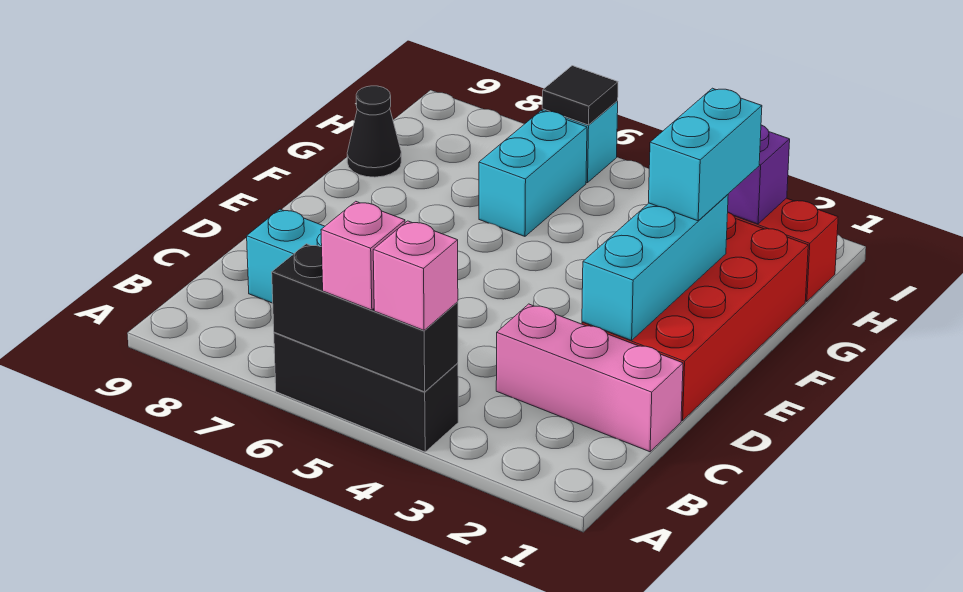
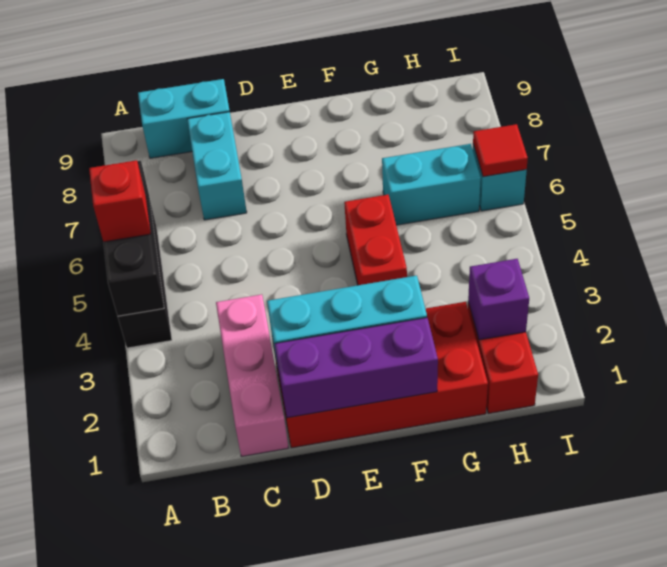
pink 1x1 brick [373,221,458,330] -> none
pink 1x1 brick [321,201,405,310] -> red 1x1 brick [89,160,151,242]
none -> purple 1x3 brick [275,318,438,418]
cyan 1x2 brick [649,88,762,221] -> cyan 1x2 brick moved to [138,79,230,158]
none -> red 1x2 brick [344,195,407,285]
black 1x1 cone [347,86,401,177] -> none
black 1x1 tile [542,66,618,125] -> red 1x1 tile [473,124,528,177]

